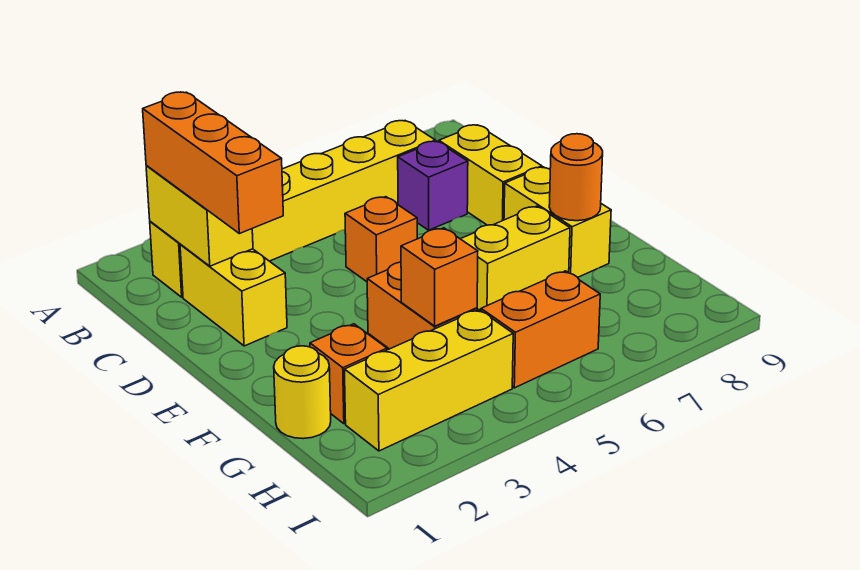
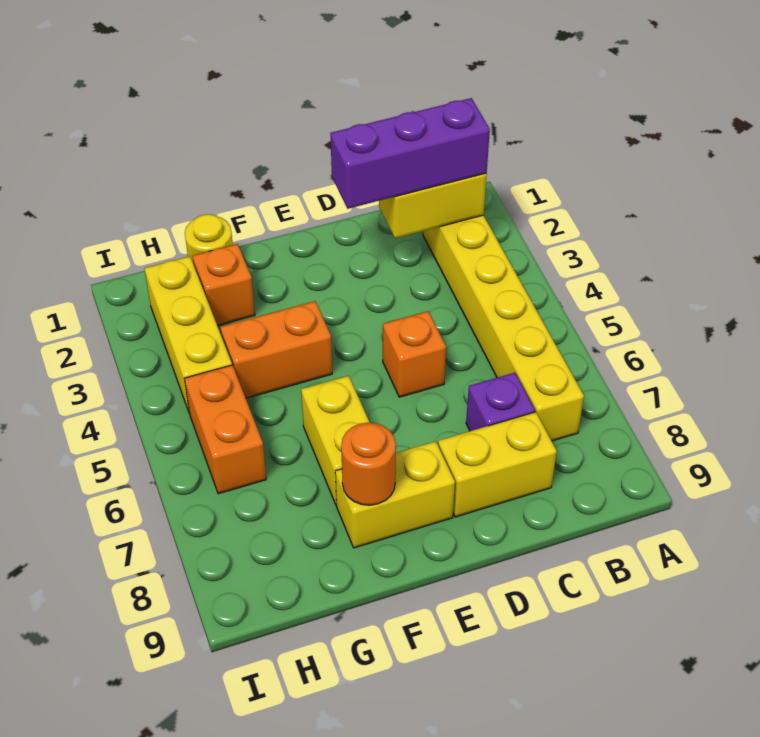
orange 1x3 brick [143,92,283,234] -> purple 1x3 brick [330,98,490,209]
yellow 1x2 brick [180,244,287,346] -> none
orange 1x1 brick [401,228,478,326] -> none

